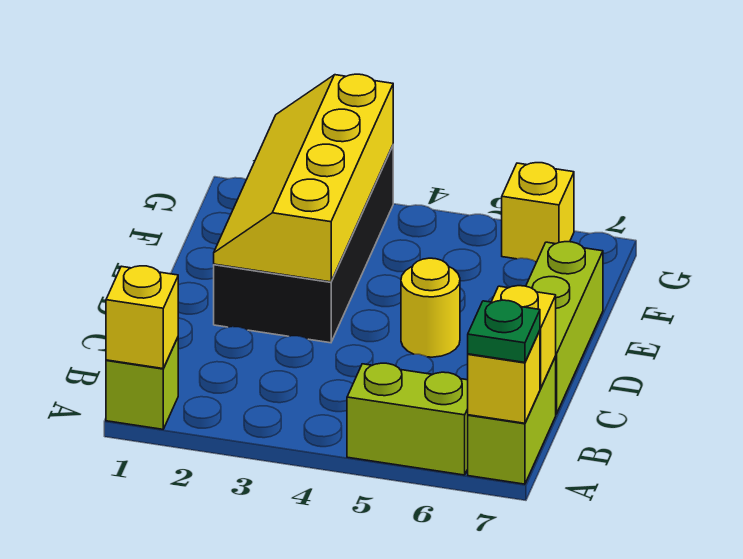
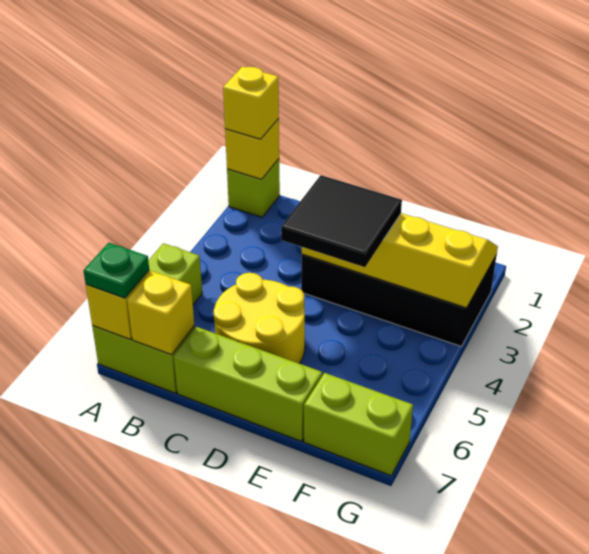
none -> black 2x2 tile [281,175,402,267]
yellow 1x1 round brick [401,258,460,357] -> yellow 2x2 round brick [214,273,305,364]
none -> lime 1x2 brick [304,373,413,476]
yellow 1x1 brick [502,163,574,262] -> yellow 1x1 brick moved to [223,67,279,139]

